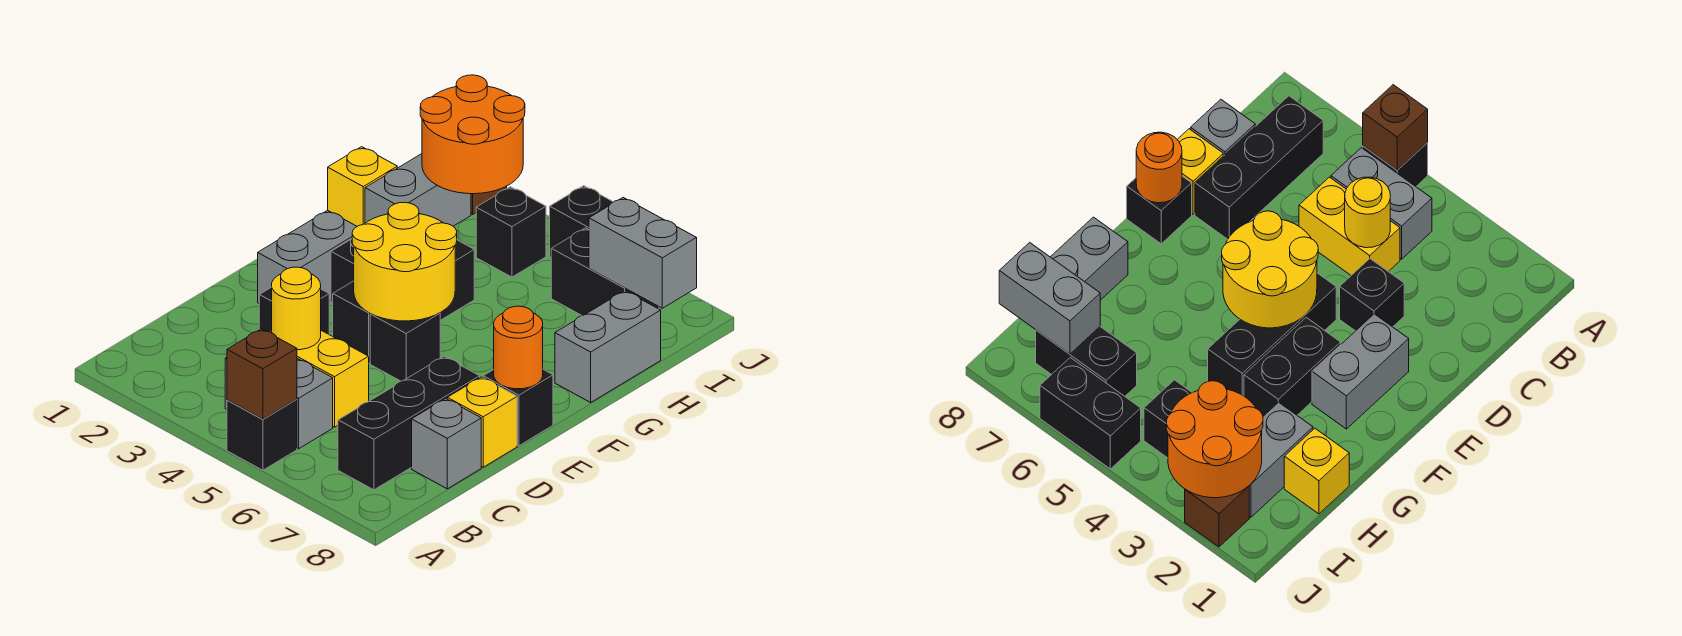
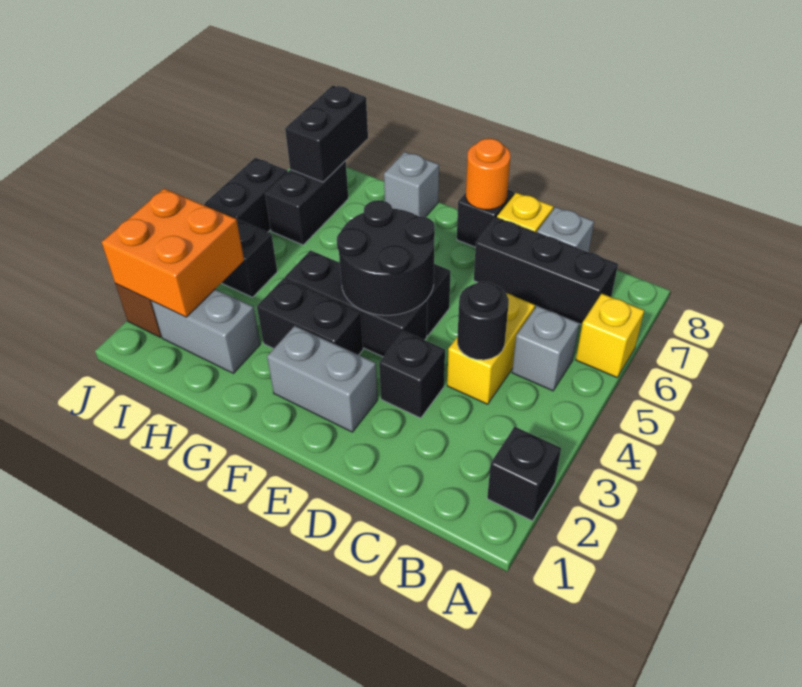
black 1x1 brick [227,399,297,470] -> black 1x1 brick moved to [487,427,561,521]
brown 1x1 brick [227,329,297,419] -> none
grey 1x2 brick [225,358,333,449] -> grey 1x1 brick [512,306,579,391]
yellow 1x1 round brick [272,267,321,350] -> black 1x1 round brick [457,282,509,360]
yellow 2x2 round brick [352,202,457,321] -> black 2x2 round brick [337,200,435,315]
grey 1x2 brick [555,291,661,402] -> grey 1x1 brick [384,152,439,217]
yellow 1x1 brick [328,147,397,226] -> yellow 1x1 brick moved to [576,294,644,378]
orange 2x2 round brick [420,75,525,194] -> orange 2x2 brick [102,189,244,317]
grey 1x2 brick [589,198,697,308] -> black 1x2 brick [285,85,368,182]

